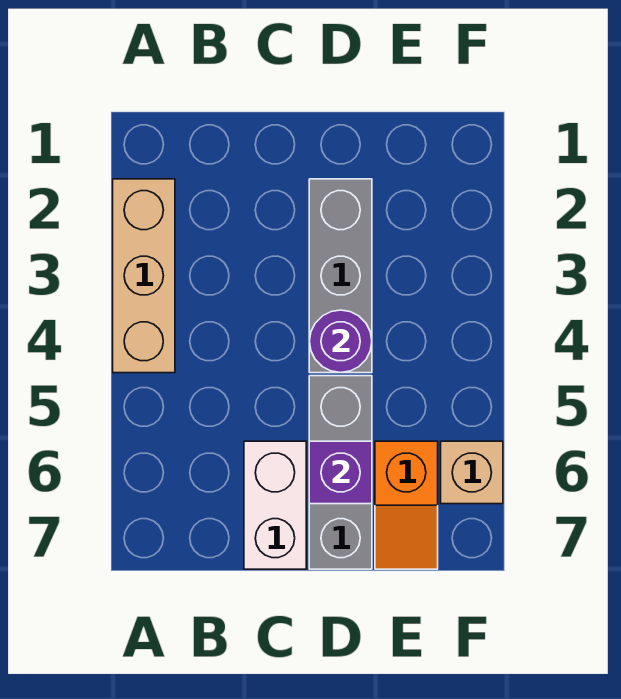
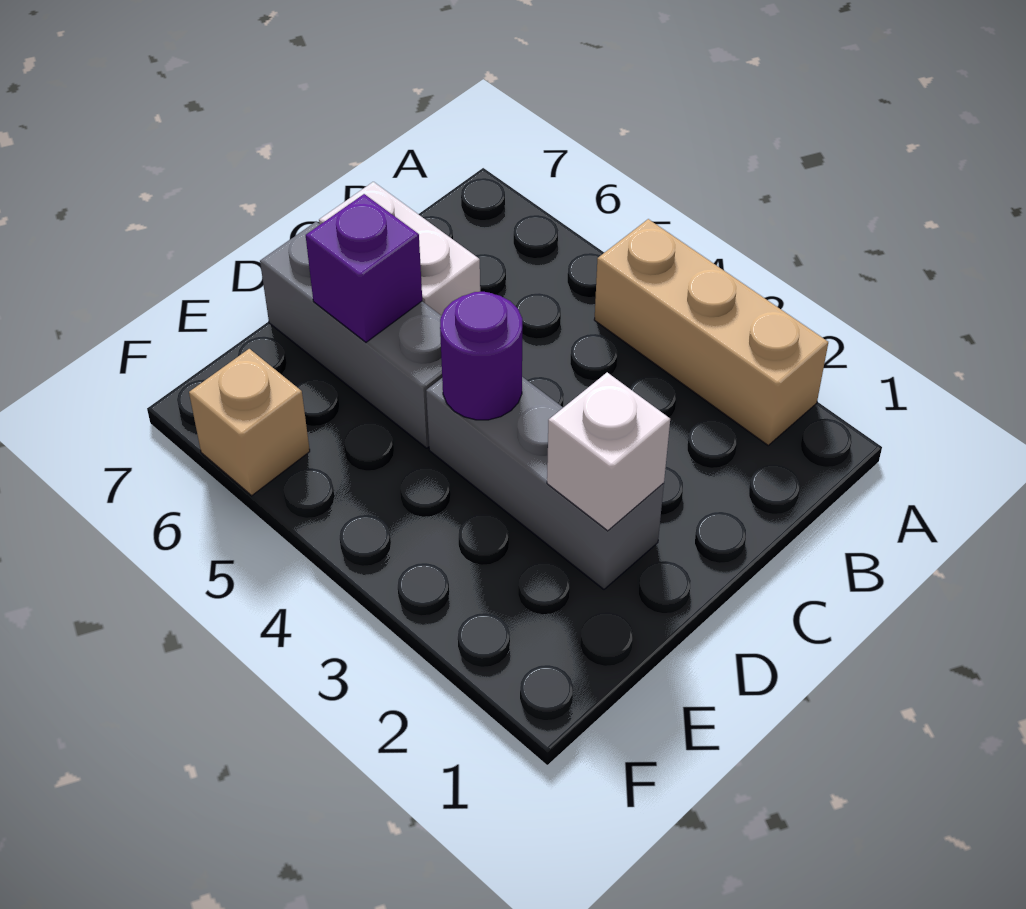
none -> white 1x1 brick [547,372,670,531]
orange 1x2 slope [375,441,438,569] -> none

